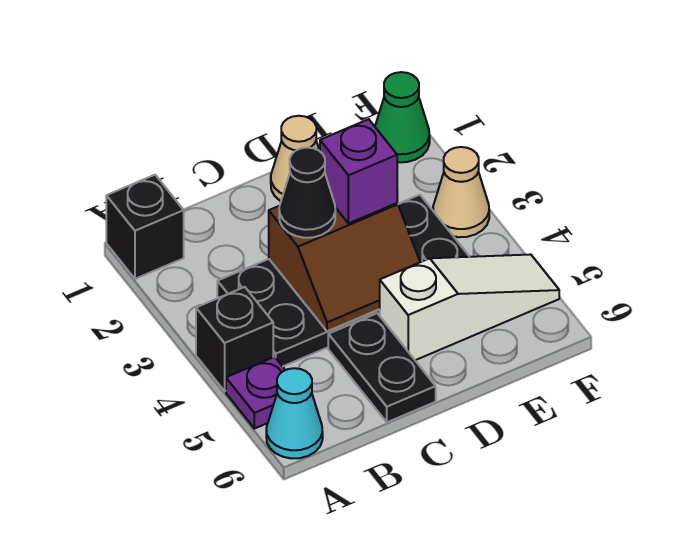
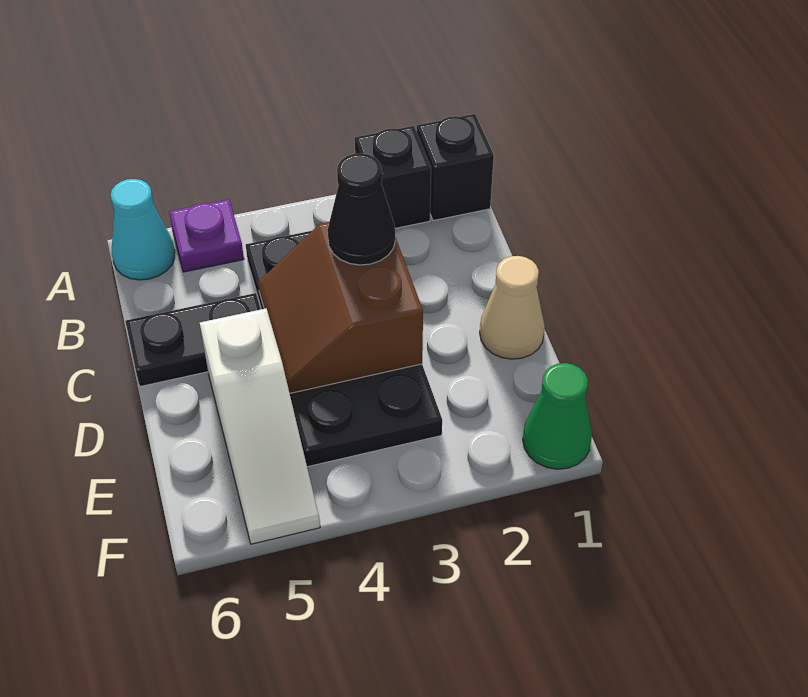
black 1x1 brick [196,287,273,391] -> black 1x1 brick moved to [355,126,431,228]
purple 1x1 brick [320,119,397,223] -> none
tan 1x1 cone [433,147,489,237] -> none

